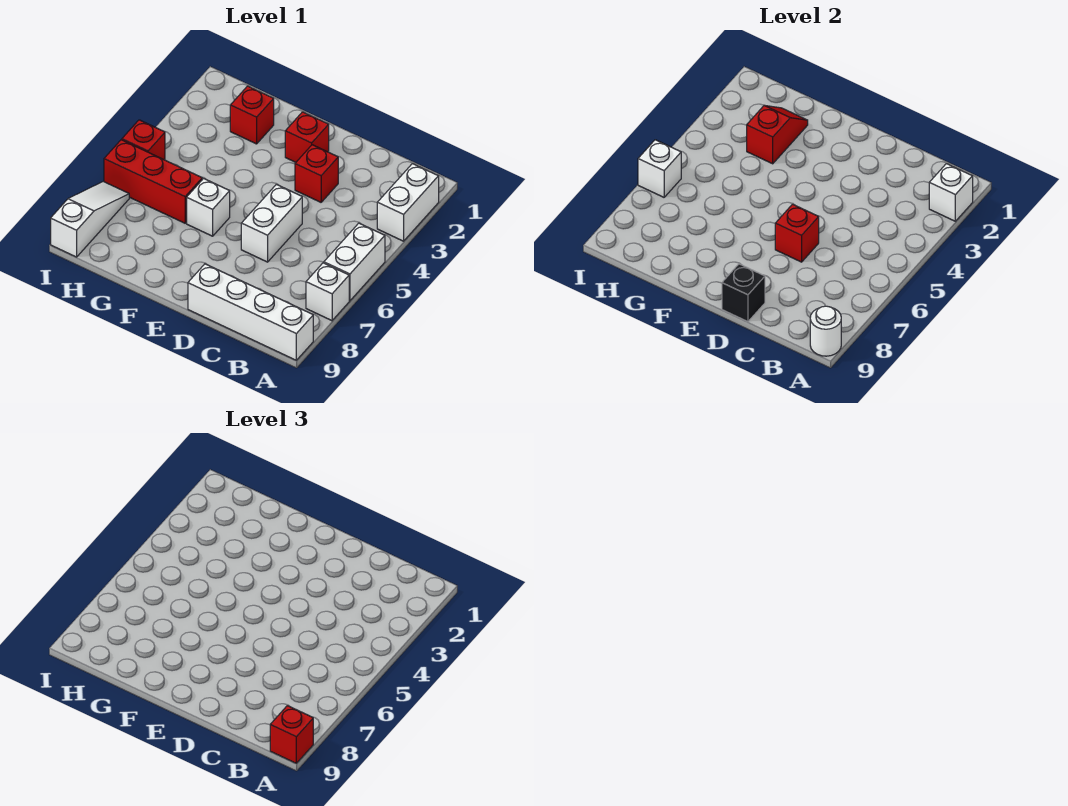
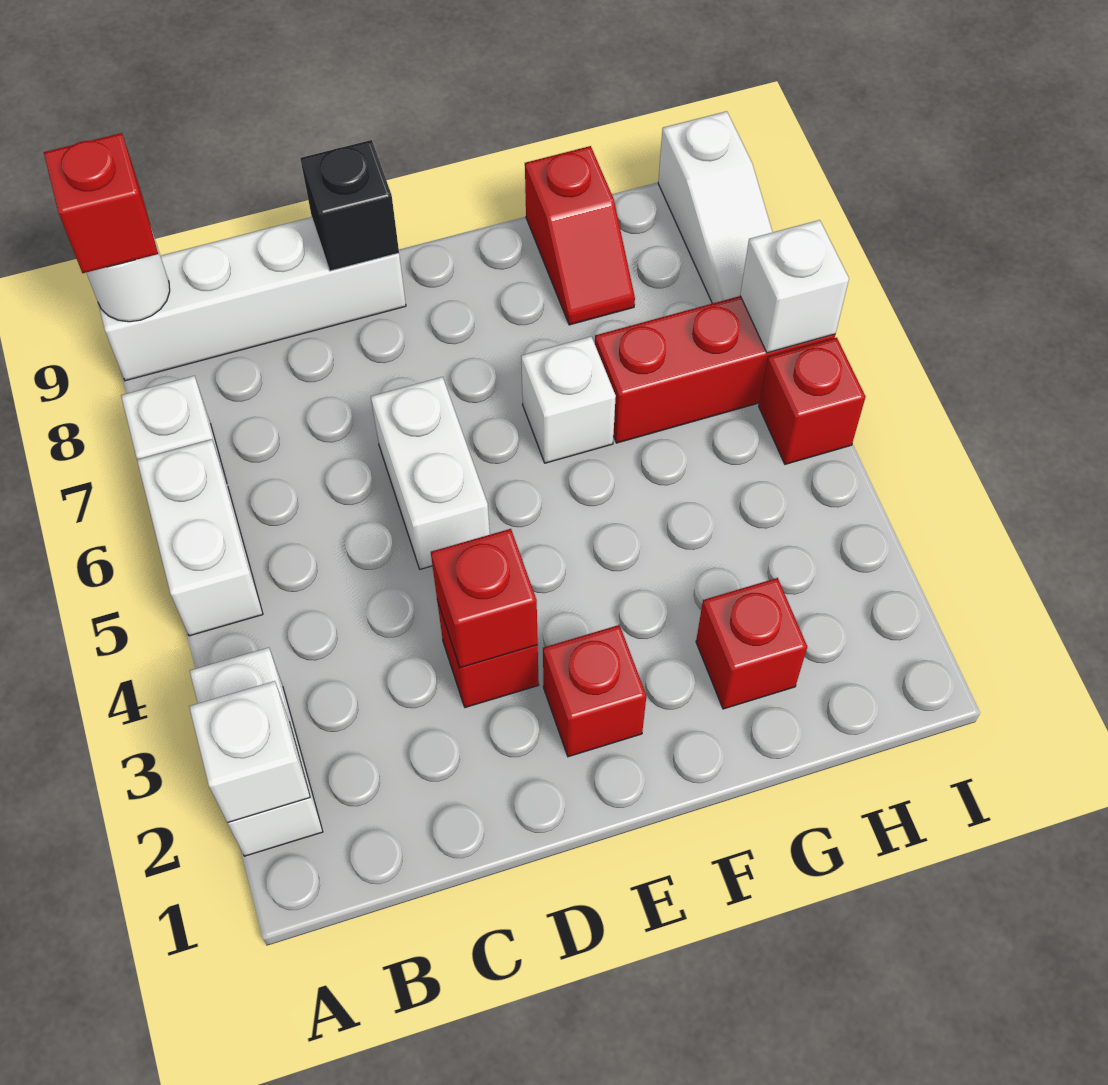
red 1x1 brick [775,204,819,262] -> red 1x1 brick moved to [431,529,538,668]
red 1x2 slope [747,105,808,164] -> red 1x2 slope moved to [525,146,635,325]

